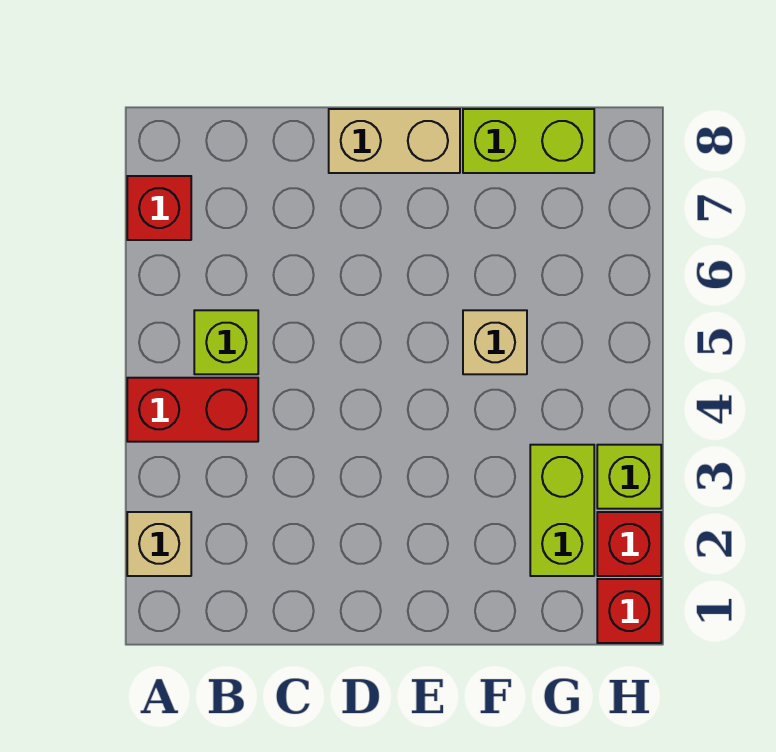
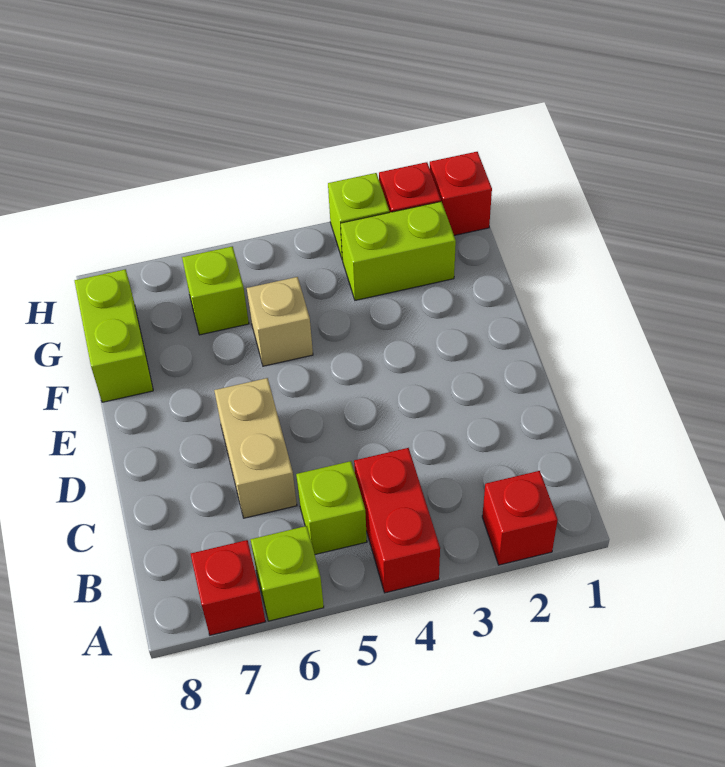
tan 1x1 brick [127,512,191,576] -> red 1x1 brick [482,471,558,565]
none -> lime 1x1 brick [251,526,324,621]
tan 1x2 brick [329,109,460,173] -> tan 1x2 brick moved to [214,378,297,518]
none -> lime 1x1 brick [182,246,249,335]

